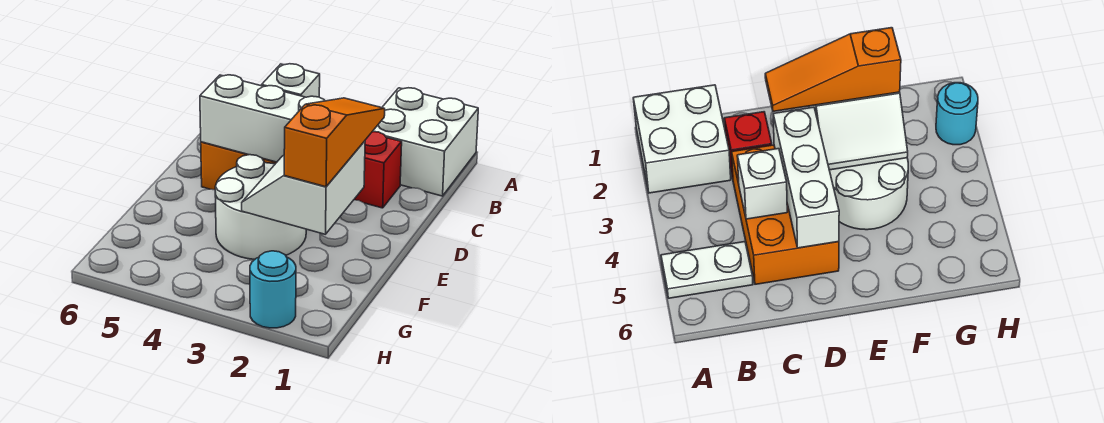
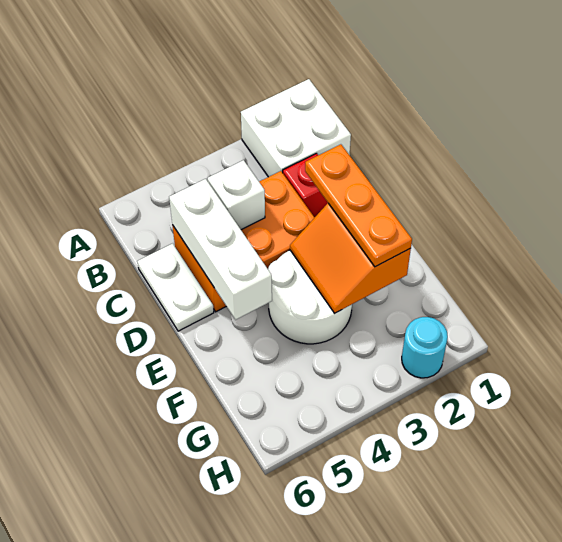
white 1x2 plate [661,242,753,298] -> white 1x2 plate moved to [138,243,214,331]
orange 1x3 slope [284,98,385,187] -> orange 1x3 plate [305,144,412,267]
white 1x3 brick [200,75,325,162] -> white 1x3 brick turned to [169,179,272,320]
white 2x2 slope [242,141,365,234] -> orange 2x2 slope [290,203,411,313]

